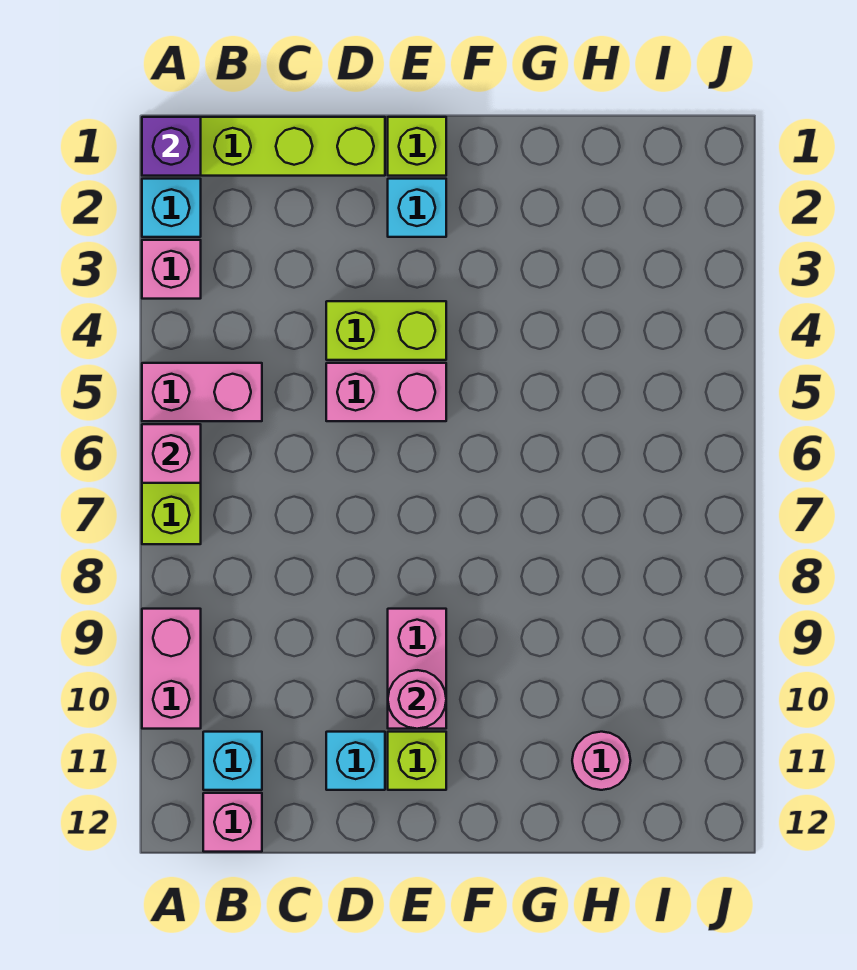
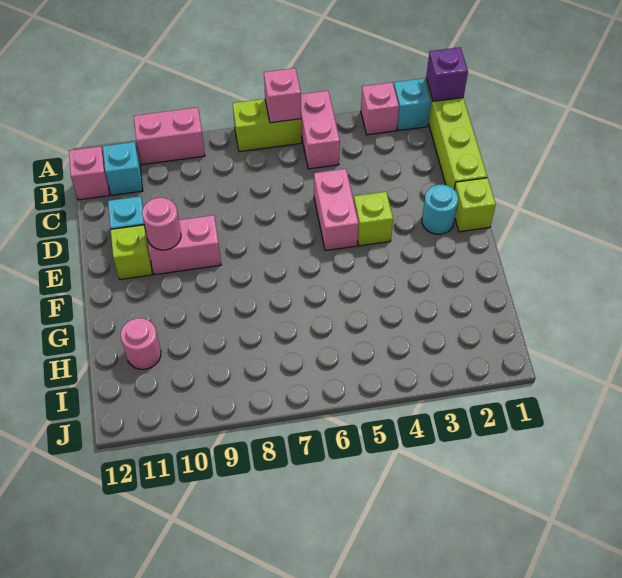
lime 1x2 brick [326,301,446,360] -> lime 1x1 brick [354,192,393,246]
cyan 1x1 brick [388,179,446,237] -> cyan 1x1 round brick [422,185,458,234]

